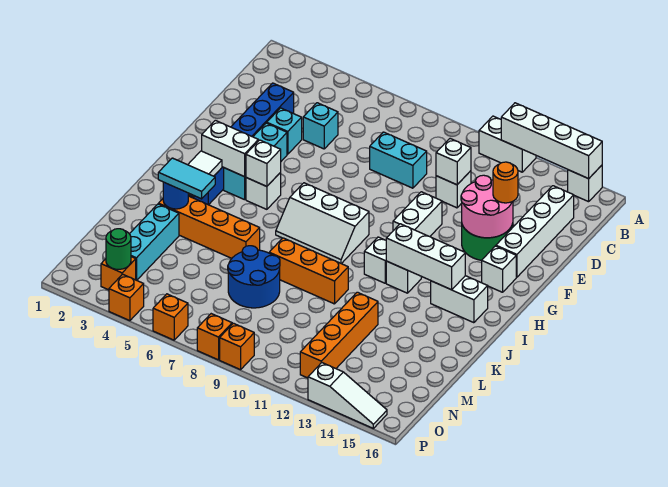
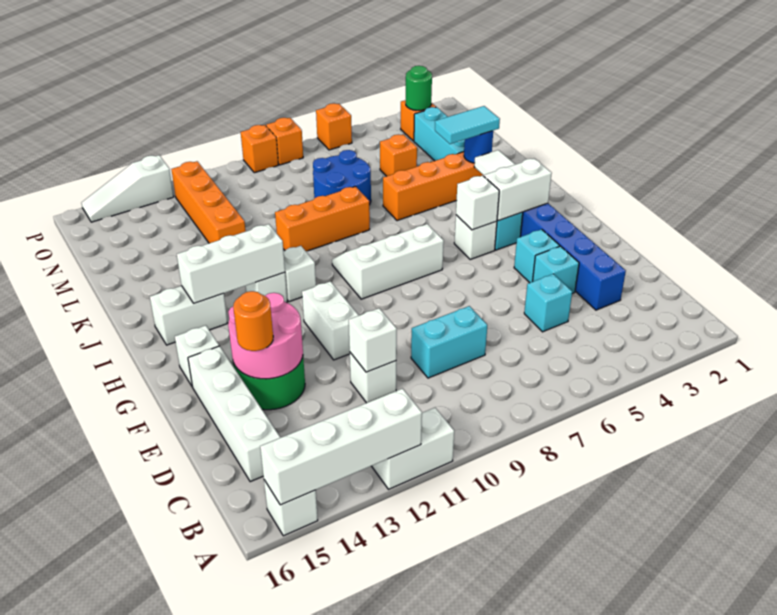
orange 1x1 brick [109,274,144,321] -> orange 1x1 brick moved to [380,134,417,176]

